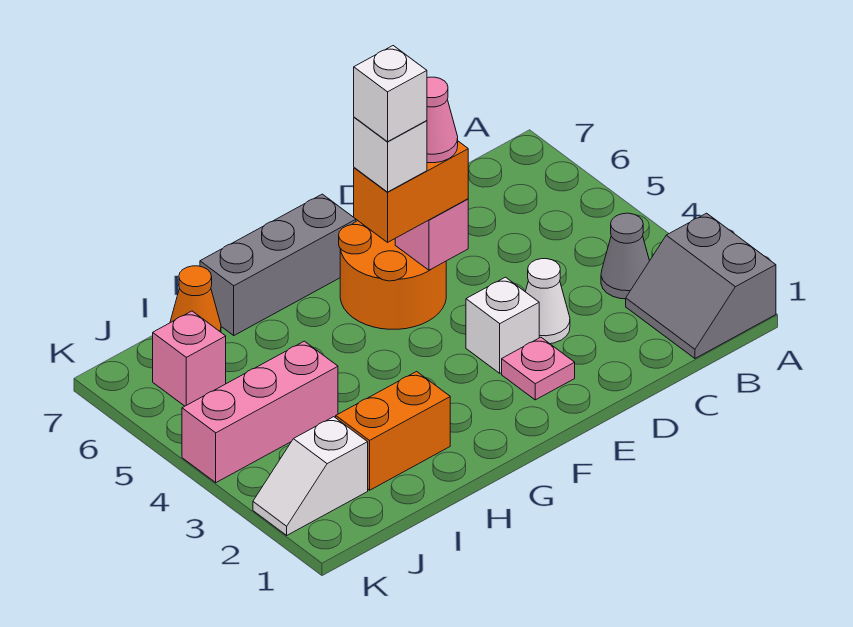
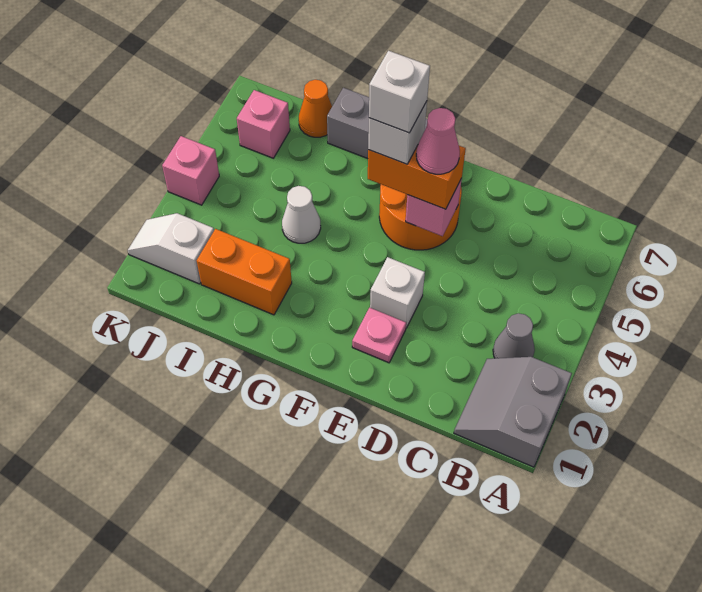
white 1x1 cone [525,259,570,344] -> white 1x1 cone moved to [282,186,321,243]
pink 1x3 brick [182,341,338,483] -> pink 1x1 brick [162,136,219,205]

